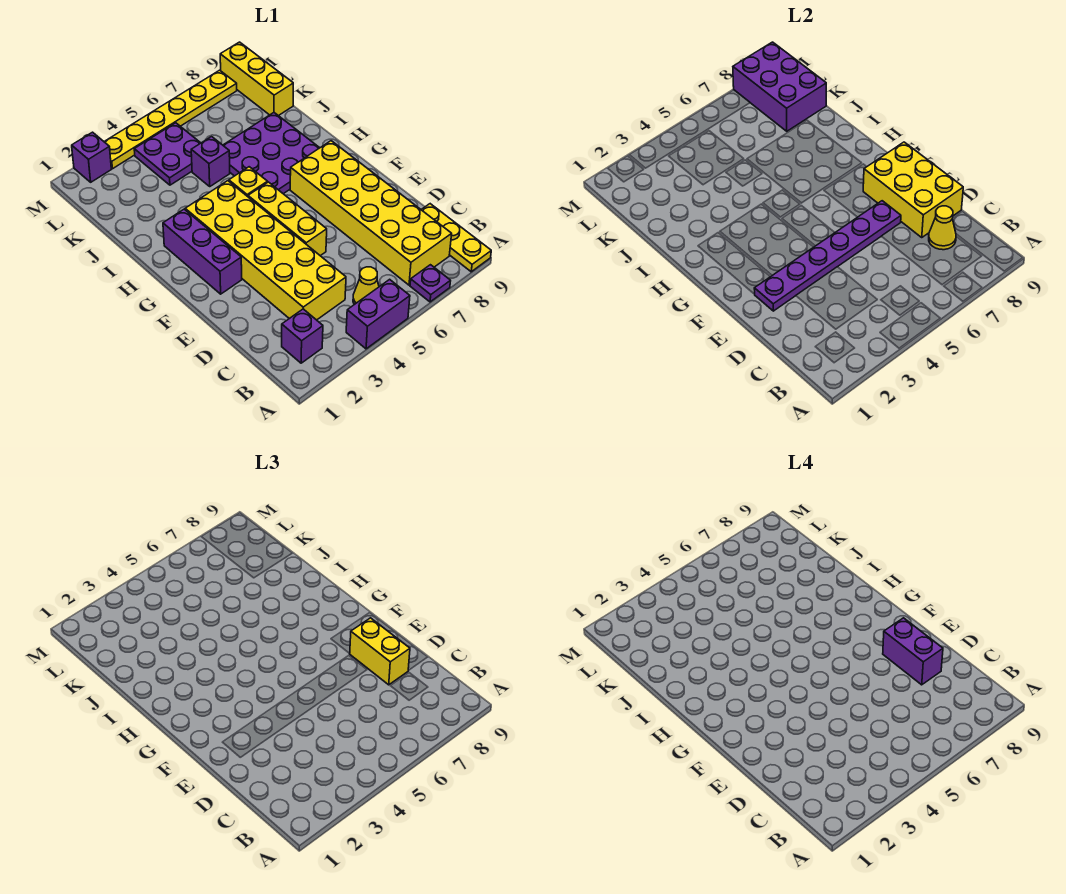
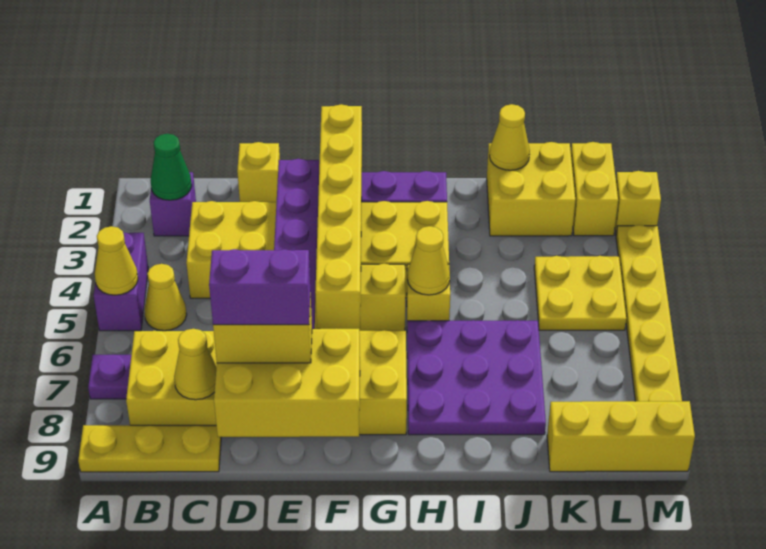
none -> yellow 1x1 cone [95,226,138,295]
none -> green 1x1 cone [151,134,192,200]
none -> yellow 1x1 brick [237,142,280,202]
none -> yellow 1x6 brick [315,104,362,329]
none -> yellow 1x1 cone [407,226,450,295]
none -> yellow 2x2 brick [487,142,575,236]
none -> yellow 1x1 cone [490,104,530,170]
purple 1x1 brick [191,137,230,186] -> none
purple 2x2 plate [134,123,200,185] -> yellow 2x2 plate [534,256,626,330]
purple 2x3 brick [733,42,826,131] -> none
none -> yellow 1x2 brick [571,142,618,236]
purple 1x1 brick [72,132,111,182] -> yellow 1x1 brick [615,171,661,233]

